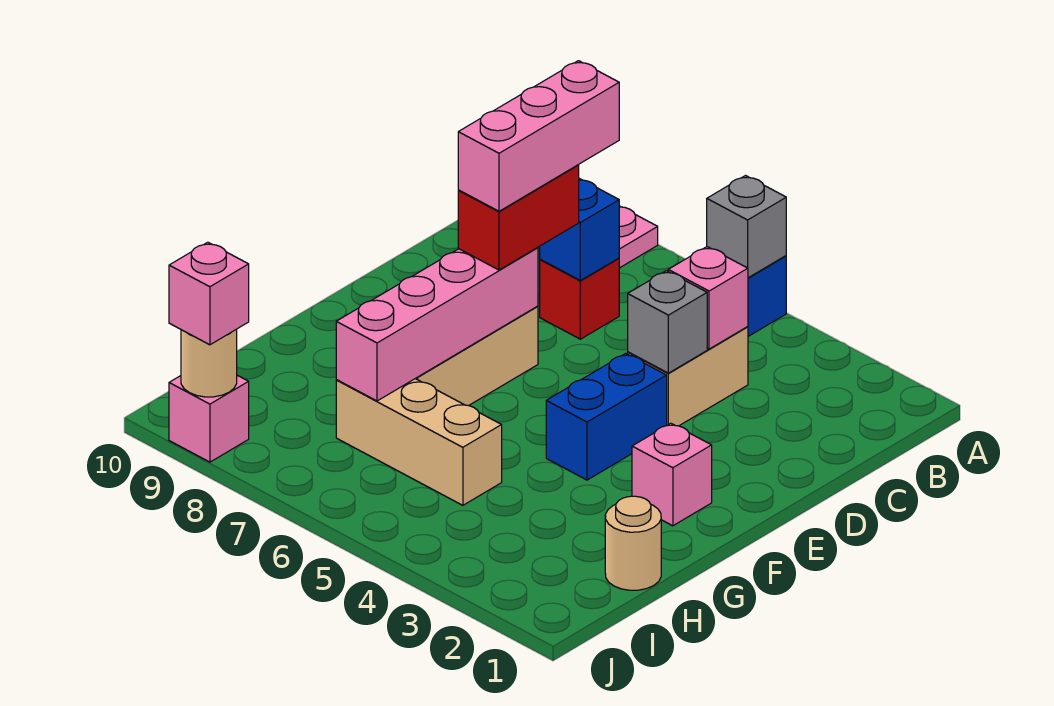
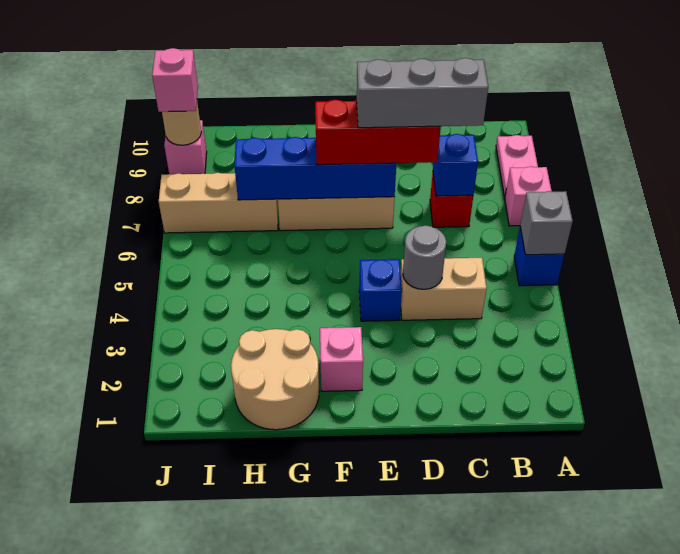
pink 1x1 brick [668,247,748,349] -> pink 1x1 brick moved to [505,167,552,226]
pink 1x3 brick [458,61,619,211] -> grey 1x3 brick [357,58,488,128]
grey 1x1 brick [628,271,707,373] -> grey 1x1 round brick [403,225,446,289]
red 1x2 brick [458,165,579,270] -> red 1x3 brick [315,100,441,165]
blue 1x2 brick [546,353,667,480] -> blue 1x1 brick [359,259,402,321]
pink 1x4 brick [336,248,538,401] -> blue 1x4 brick [235,137,396,200]
tan 1x1 round brick [605,496,661,590] -> tan 2x2 round brick [231,329,319,430]
tan 1x3 brick [336,379,502,505] -> tan 1x3 brick turned to [159,173,278,233]

